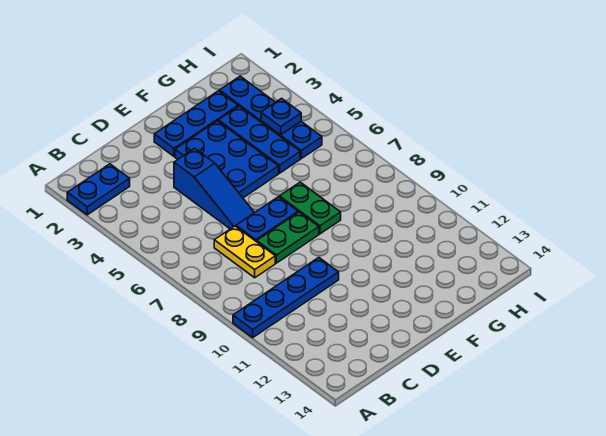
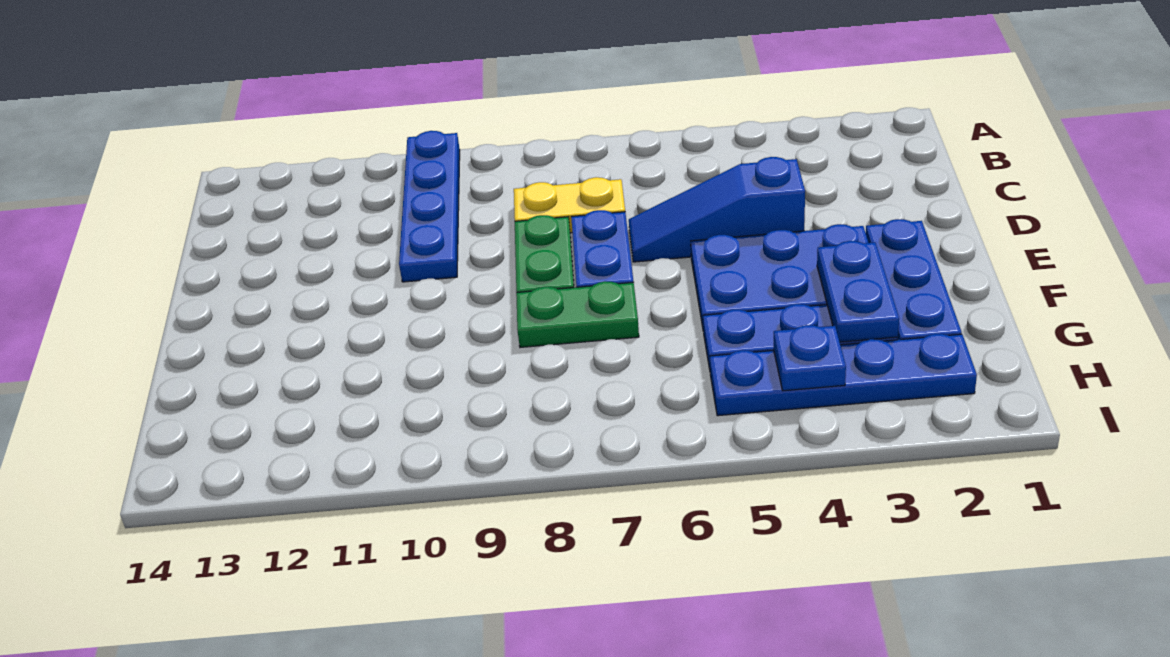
blue 1x2 plate [67,164,130,215] -> blue 1x2 plate moved to [817,241,899,342]

